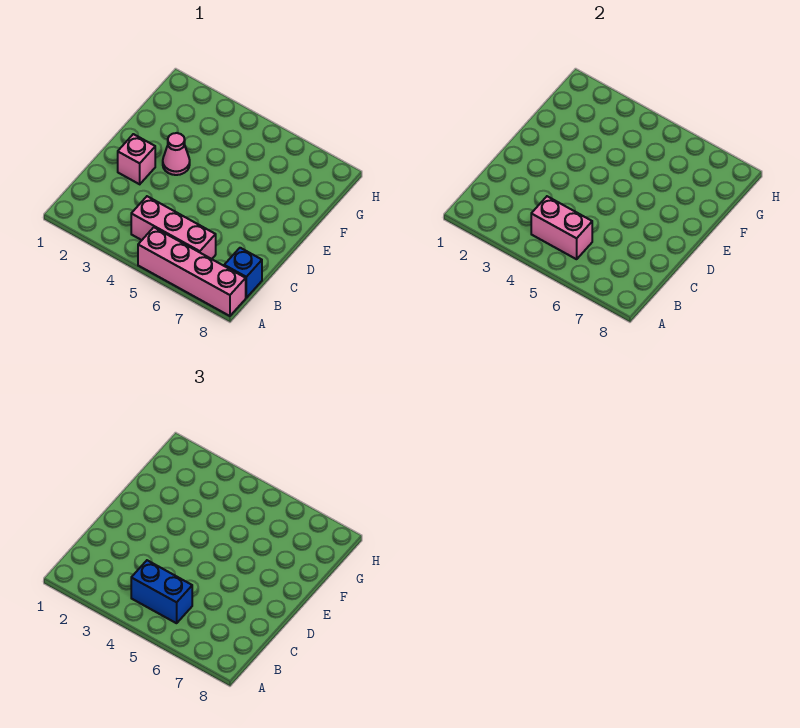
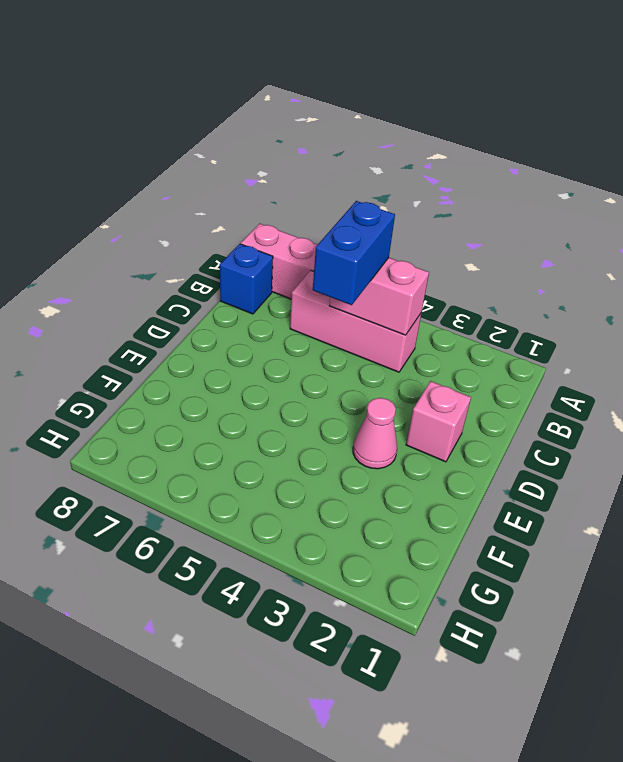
blue 1x2 brick [131,560,192,623] -> blue 1x2 brick turned to [313,201,395,305]

